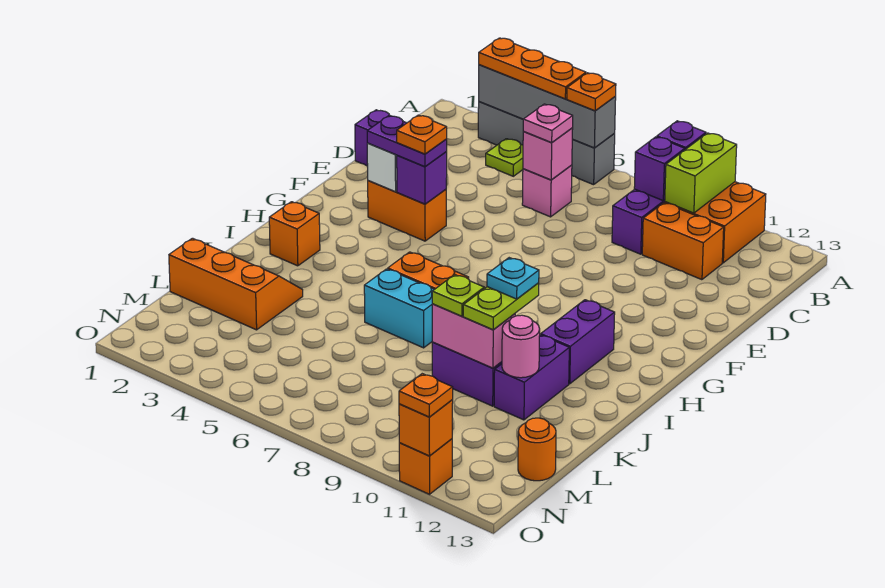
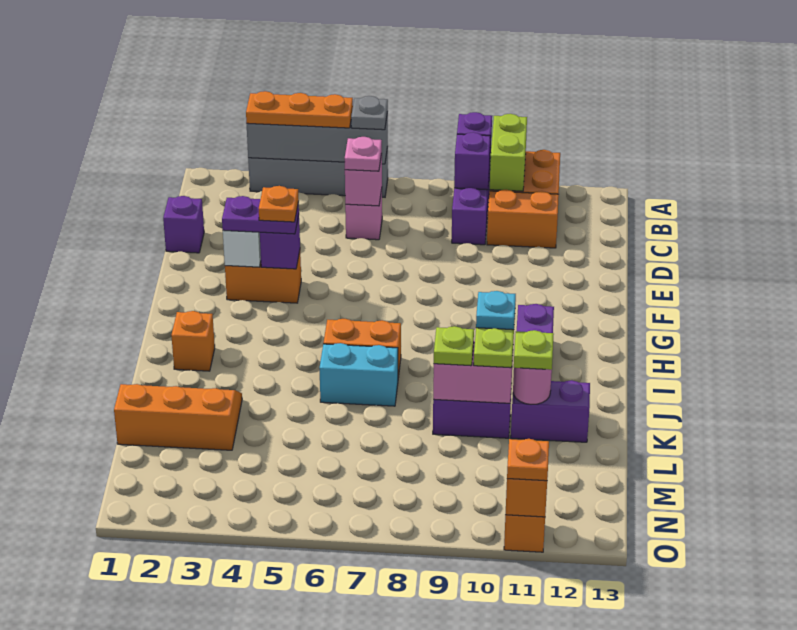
orange 1x1 plate [567,73,616,111] -> grey 1x1 plate [351,96,388,130]
lime 1x1 plate [486,139,523,176] -> lime 1x1 plate moved to [514,330,554,370]
purple 1x2 brick [494,335,569,420] -> purple 1x2 brick turned to [511,380,590,442]
orange 1x1 round brick [518,418,556,481] -> none

